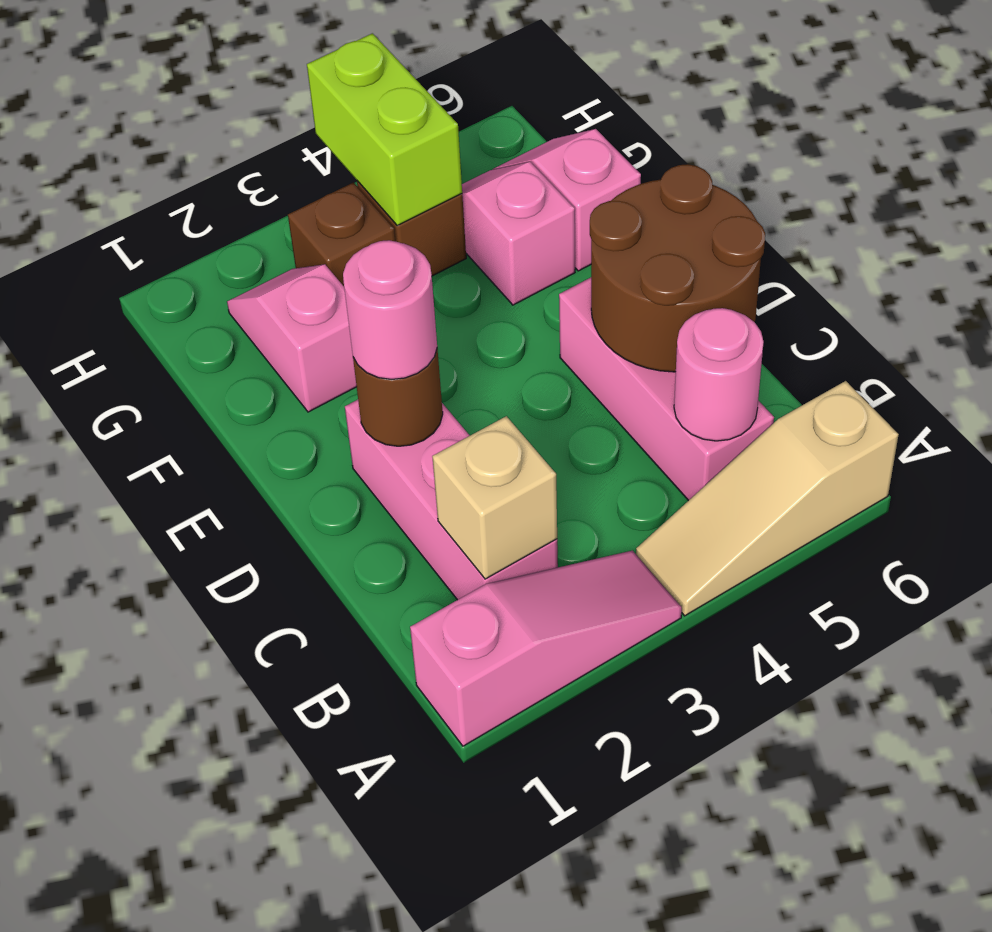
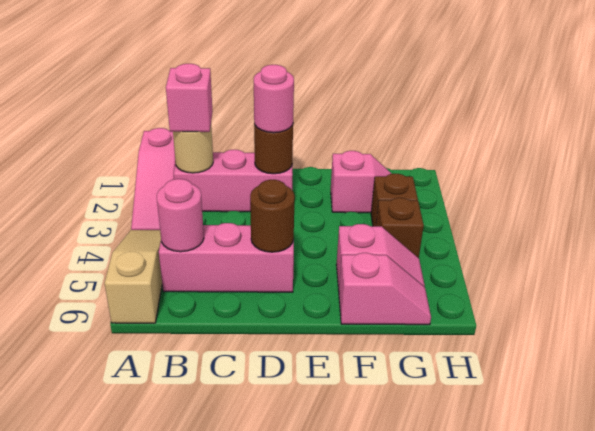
tan 1x1 brick [432,416,557,579] -> tan 1x1 round brick [173,126,213,173]
none -> pink 1x1 brick [166,64,212,132]
brown 2x2 round brick [590,164,765,372] -> brown 1x1 round brick [250,180,295,252]
lime 1x2 brick [307,33,462,225] -> none

